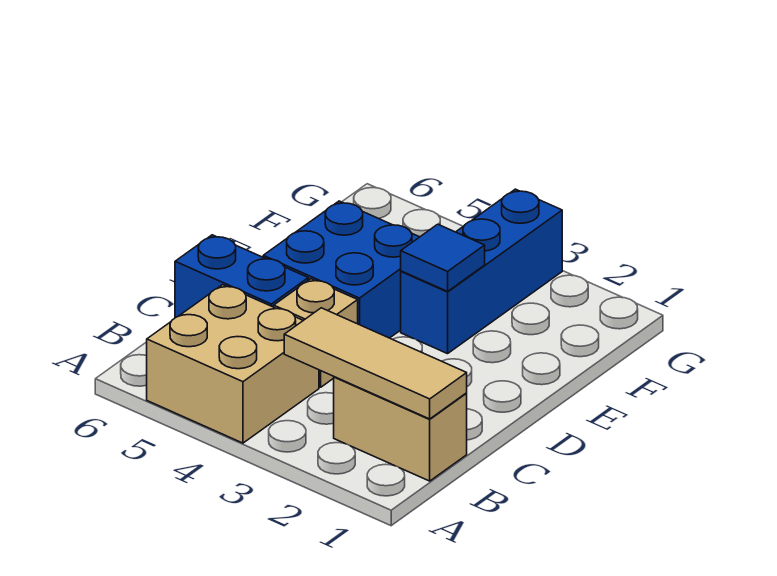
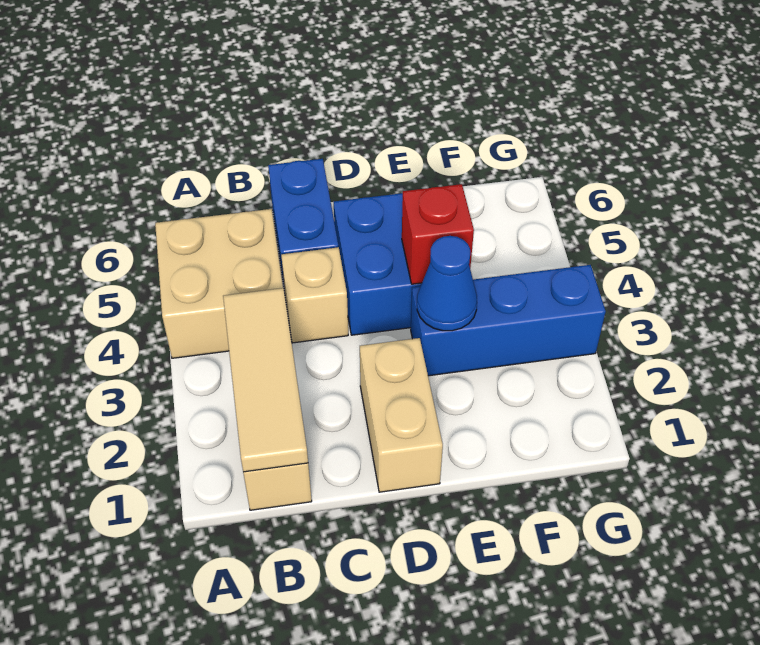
none -> tan 1x2 brick [360,338,443,492]
blue 1x1 tile [401,224,485,291] -> blue 1x1 cone [417,236,477,331]
none -> red 1x1 brick [402,184,474,284]

